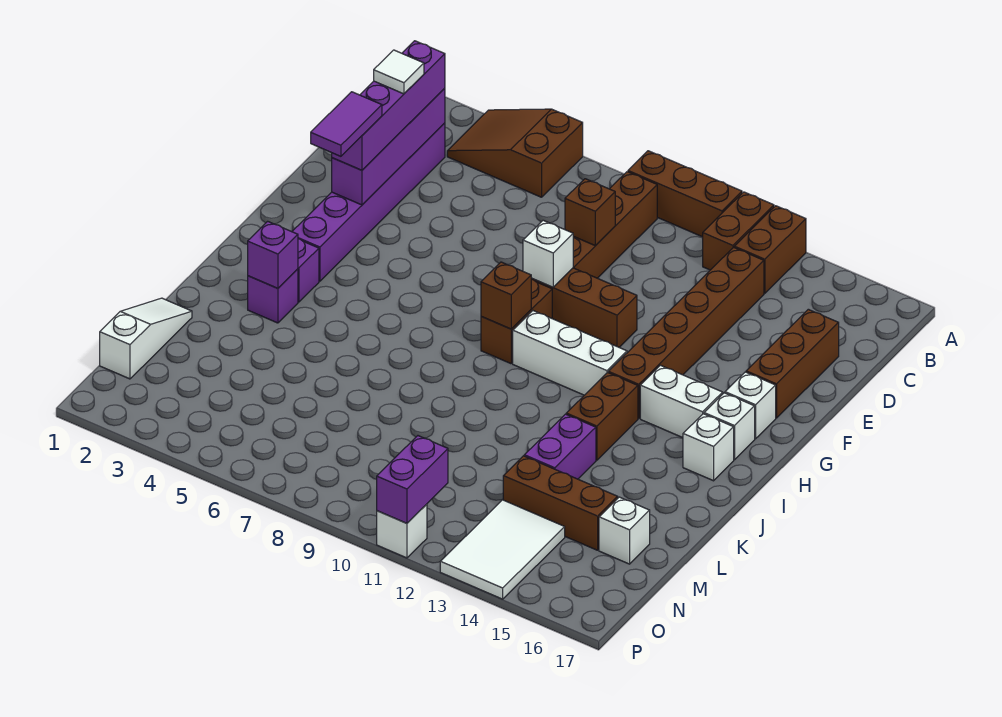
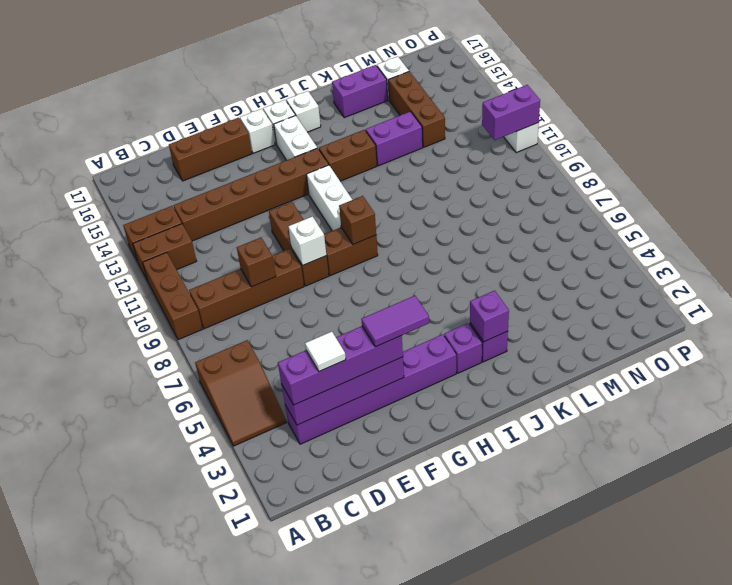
none -> purple 1x2 brick [332,65,388,118]
white 1x3 slope [100,298,192,379] -> none
white 2x3 tile [440,500,565,599] -> none

